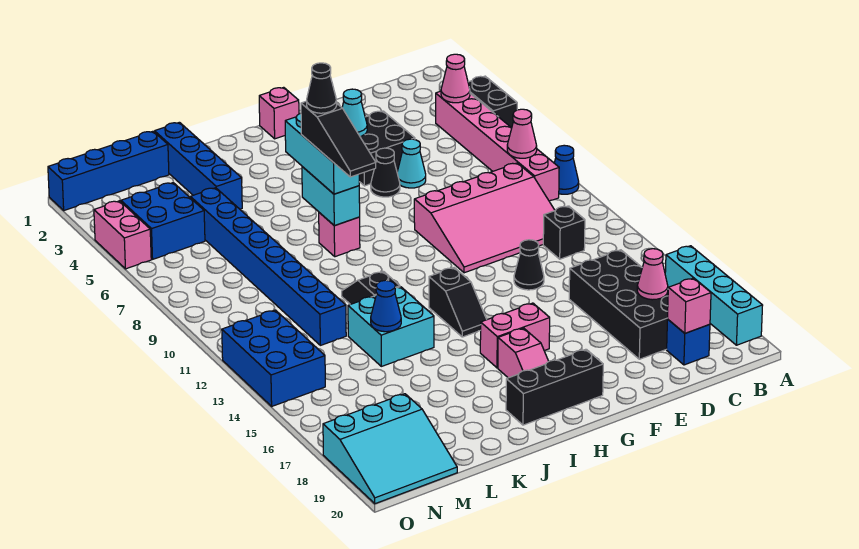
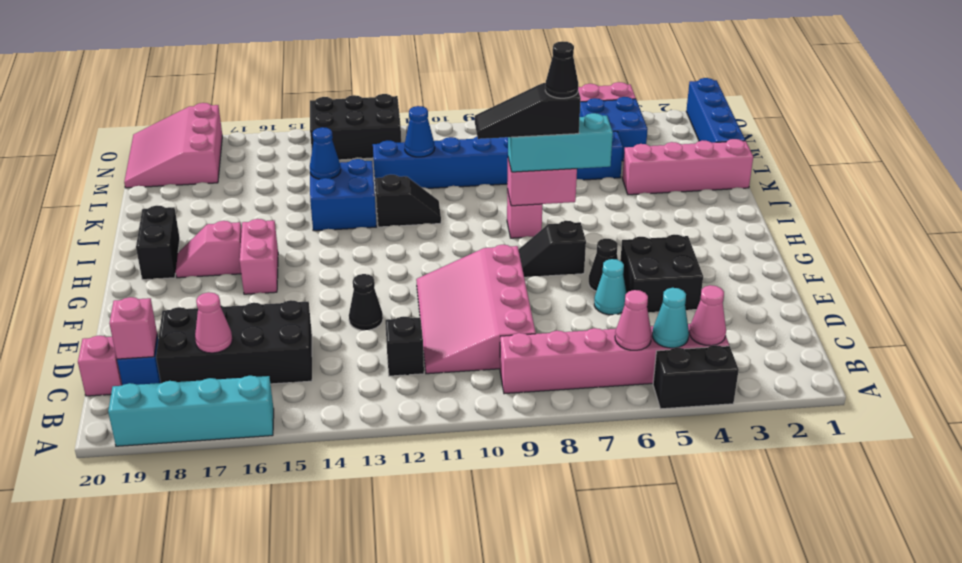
blue 1x1 cone [554,145,579,194] -> blue 1x1 cone moved to [405,106,435,157]
pink 1x1 cone [507,109,537,158] -> pink 1x1 cone moved to [615,290,652,350]
cyan 1x1 cone [342,89,367,137] -> cyan 1x1 cone moved to [652,288,689,348]
pink 1x1 brick [259,87,299,139] -> pink 1x1 brick moved to [78,336,122,396]
black 1x3 brick [506,349,603,425] -> black 1x2 brick [136,206,180,280]
black 1x2 slope [429,268,487,337] -> black 1x2 slope moved to [518,221,586,277]
cyan 1x2 brick [302,167,360,226] -> pink 1x2 brick [507,158,577,206]
cyan 2x2 brick [348,287,434,366] -> blue 2x2 brick [310,159,377,231]
blue 1x4 brick [155,122,242,209] -> pink 1x4 brick [622,139,753,195]
cyan 3x3 slope [323,394,457,504] -> pink 3x3 slope [124,103,222,188]
blue 2x3 brick [222,310,325,406] -> black 2x3 brick [310,94,401,160]

